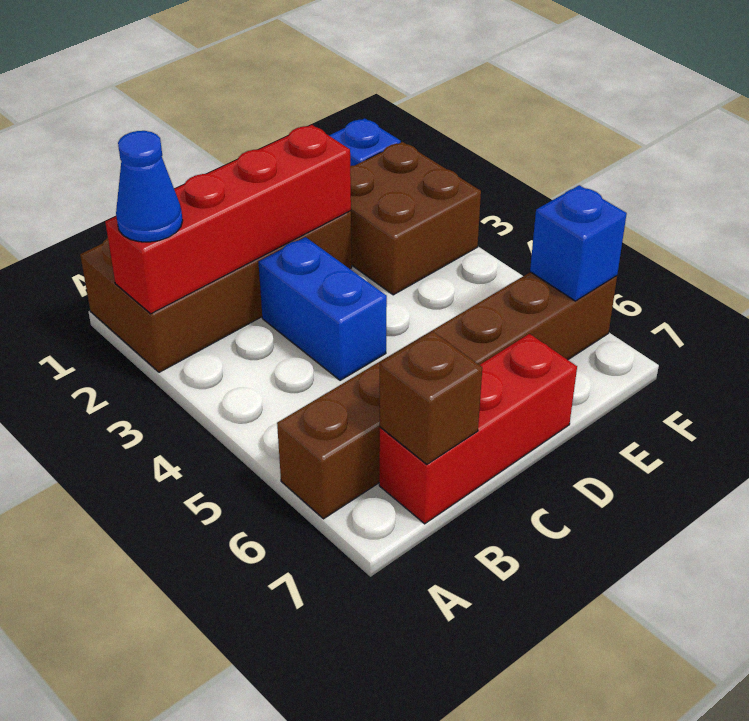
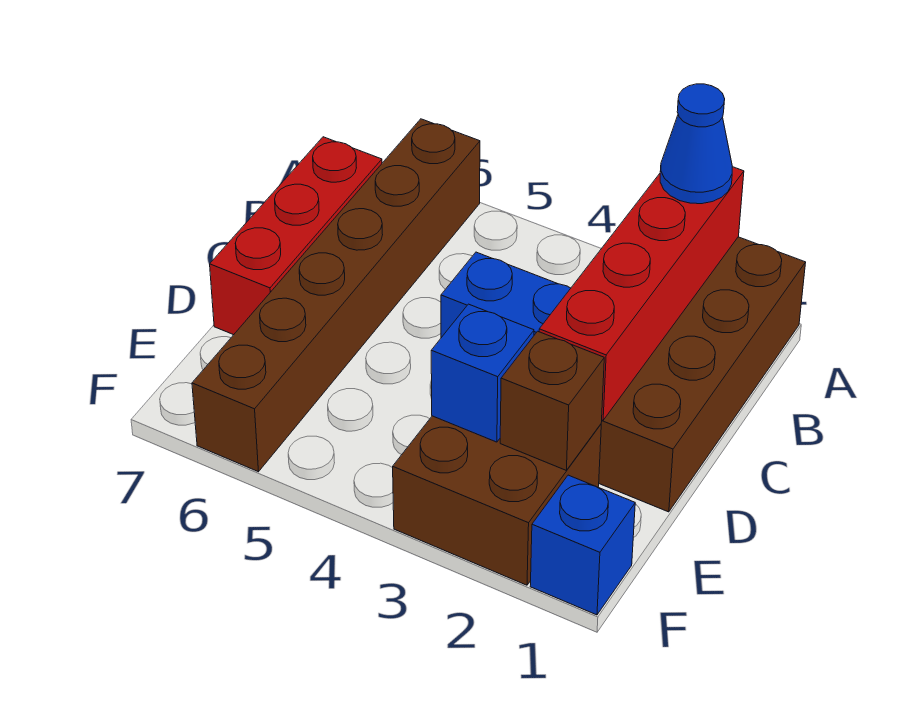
brown 1x1 brick [380,331,482,464] -> brown 1x1 brick moved to [500,331,604,470]
blue 1x1 brick [530,185,627,301] -> blue 1x1 brick moved to [431,304,534,442]

